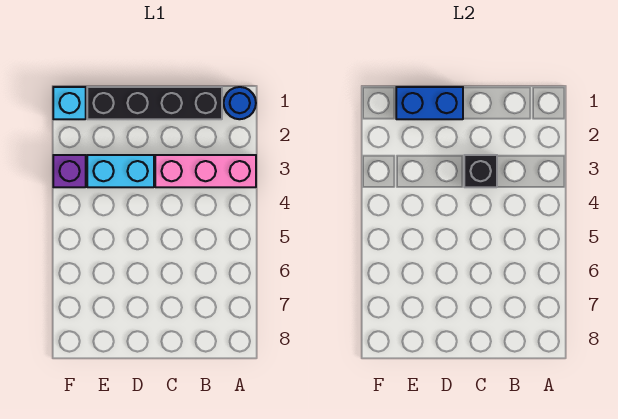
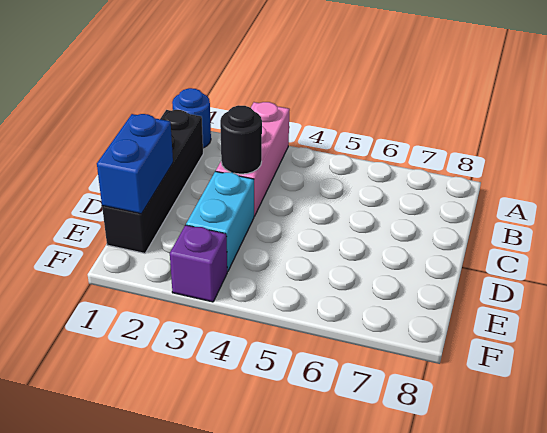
black 1x1 brick [464,155,497,187] -> black 1x1 round brick [220,105,262,174]
cyan 1x1 brick [53,87,86,119] -> none

